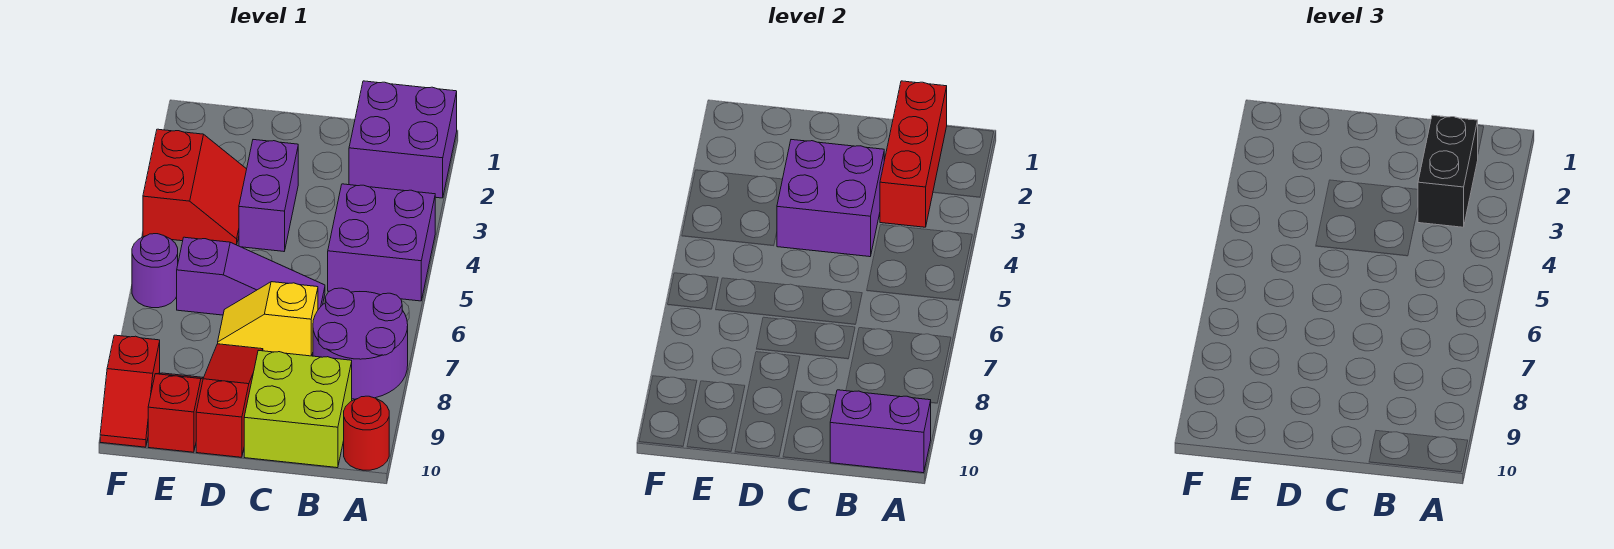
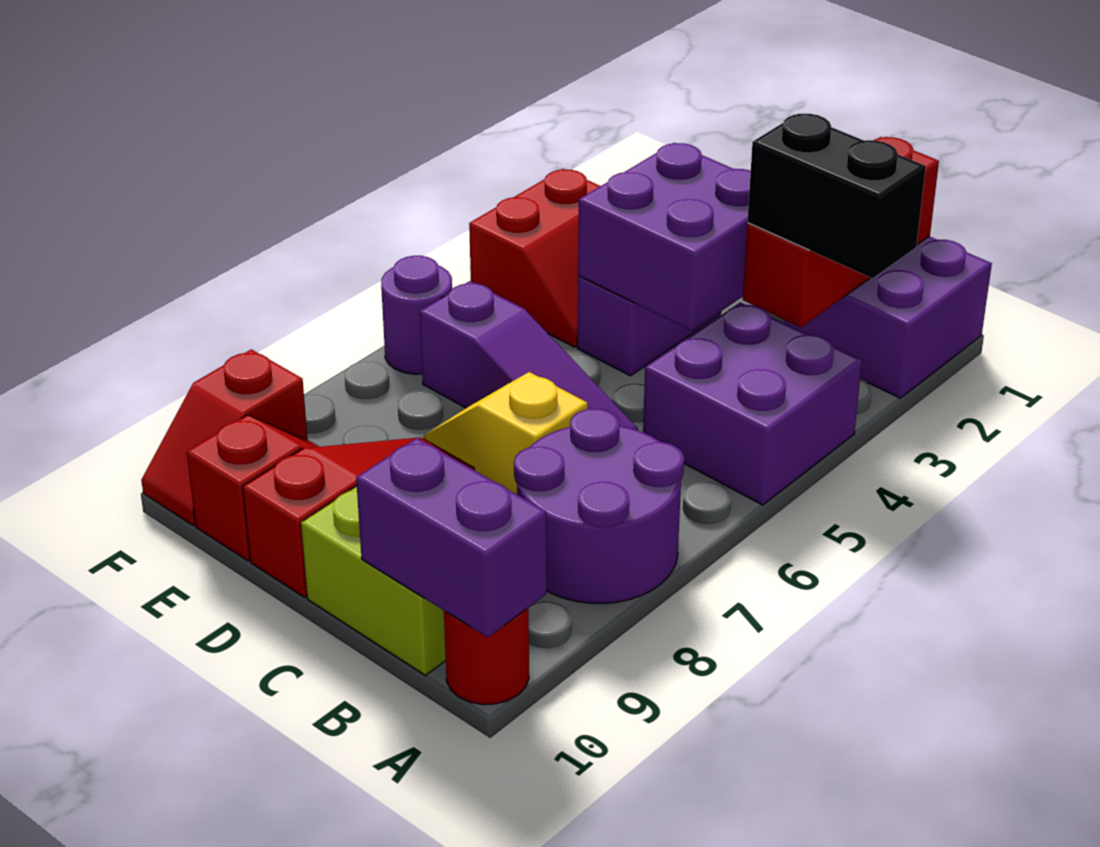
black 1x2 brick [1418,115,1478,227] -> black 1x2 brick turned to [747,114,926,278]

